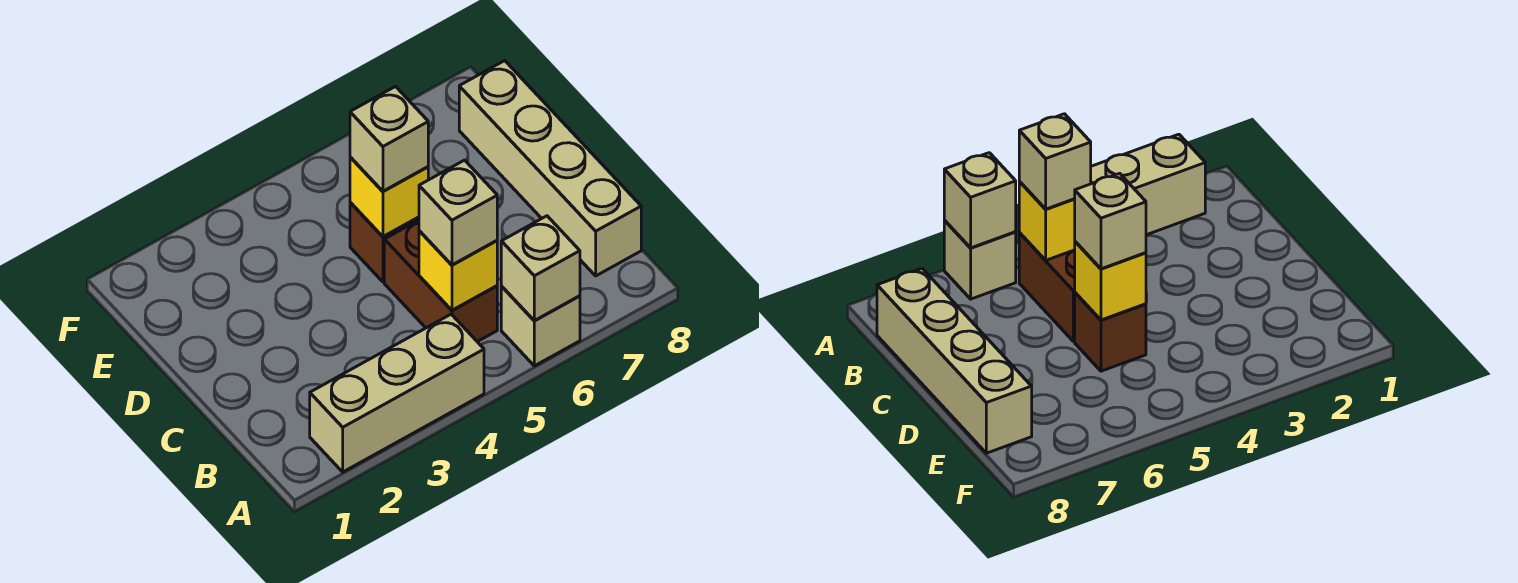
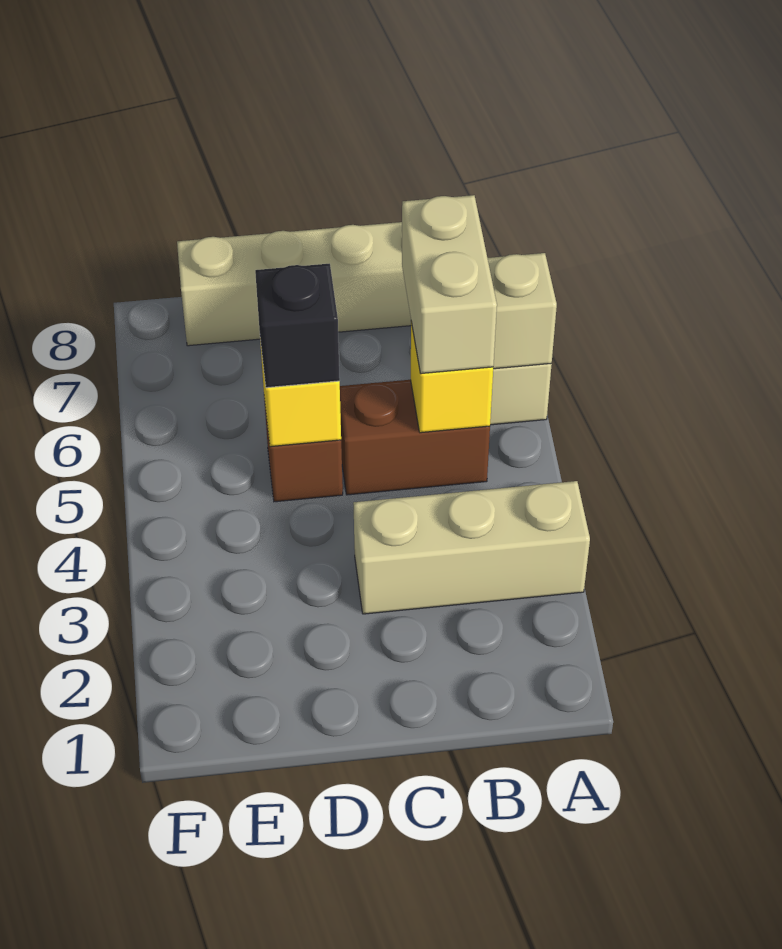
tan 1x3 brick [310,314,484,472] -> tan 1x3 brick turned to [353,481,590,614]
tan 1x1 brick [419,160,497,265] -> tan 1x2 brick [402,195,497,374]
tan 1x1 brick [350,87,428,191] -> black 1x1 brick [255,264,340,388]

